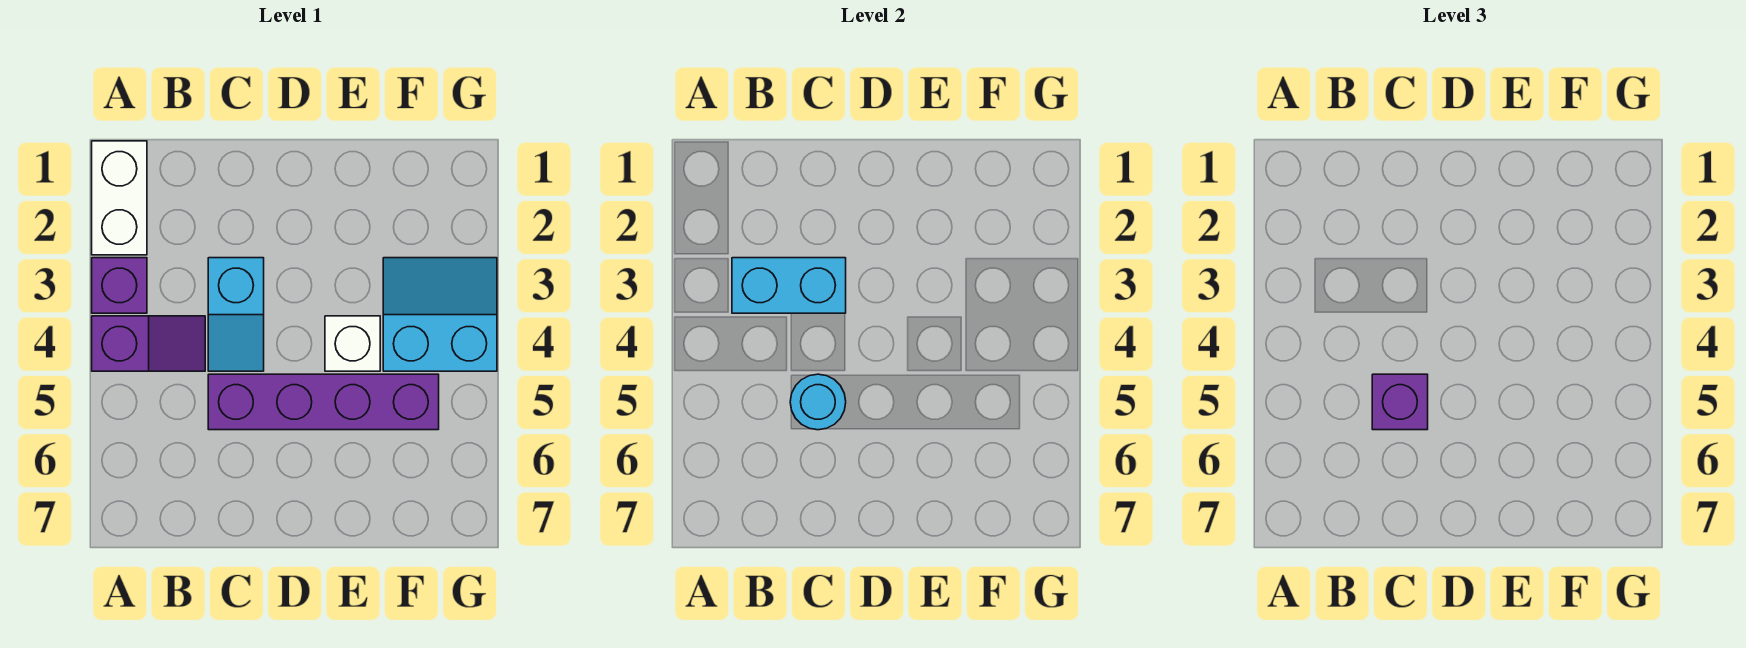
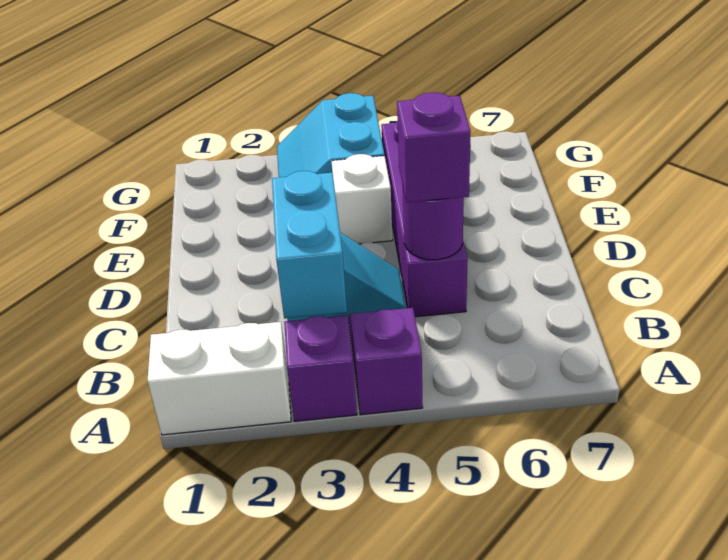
cyan 1x1 round brick [790,374,846,430] -> purple 1x1 round brick [403,188,464,260]

